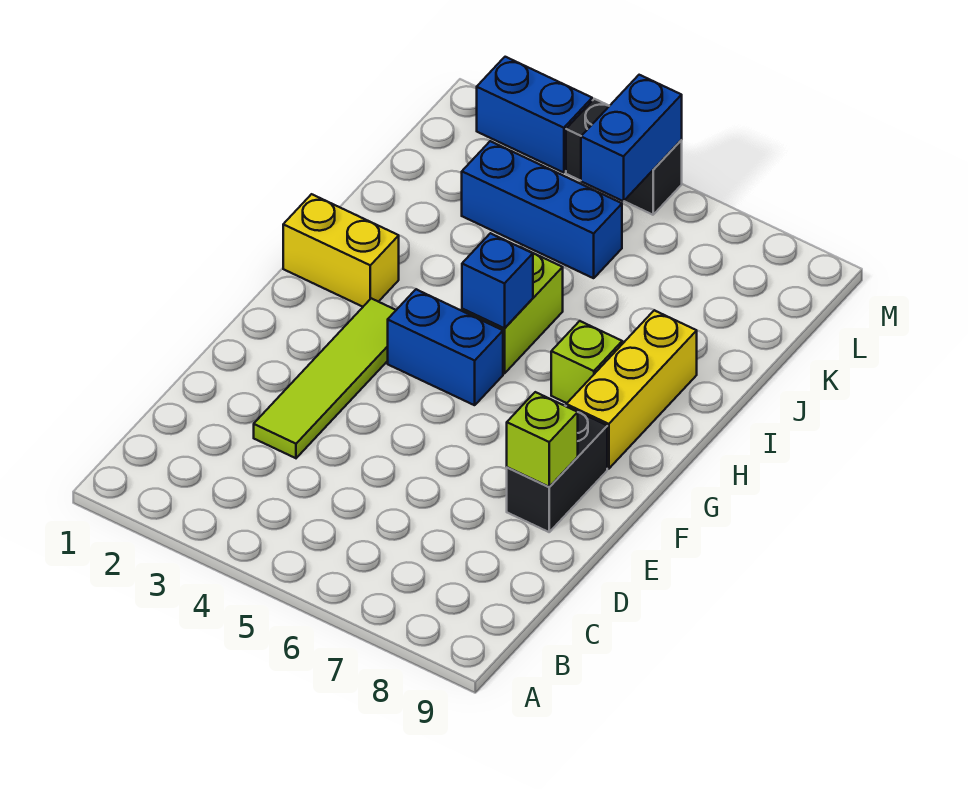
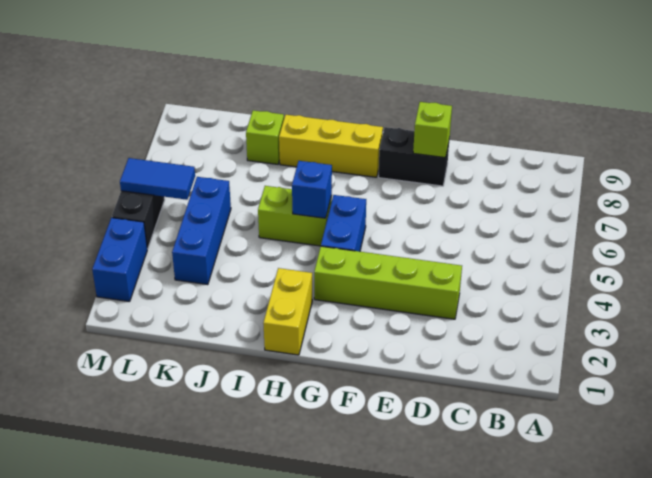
lime 1x4 tile [254,298,396,458] -> lime 1x4 brick [314,246,462,319]
lime 1x1 brick [551,321,622,403] -> lime 1x1 brick moved to [246,110,284,164]
blue 1x2 brick [581,75,682,201] -> blue 1x2 tile [120,158,195,200]

